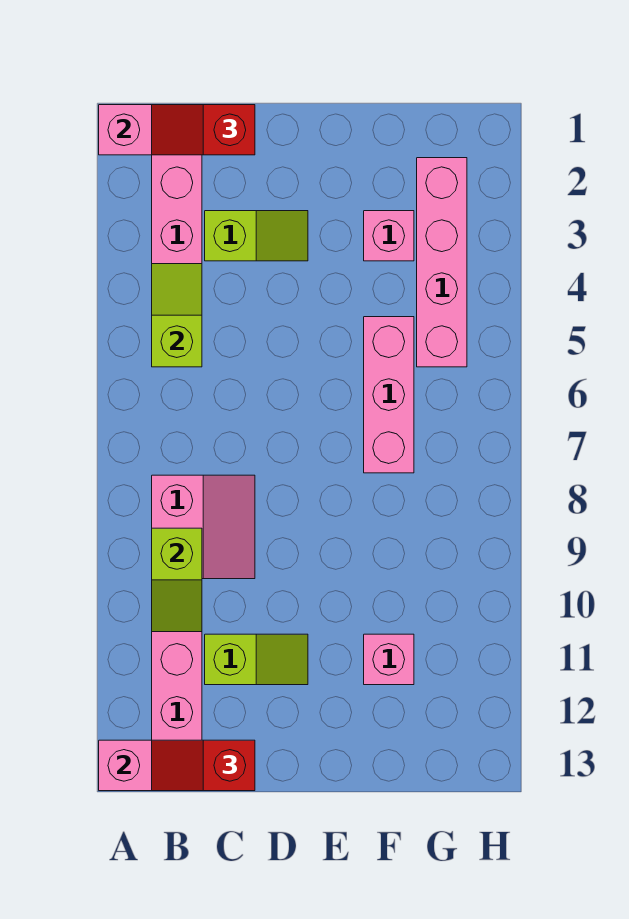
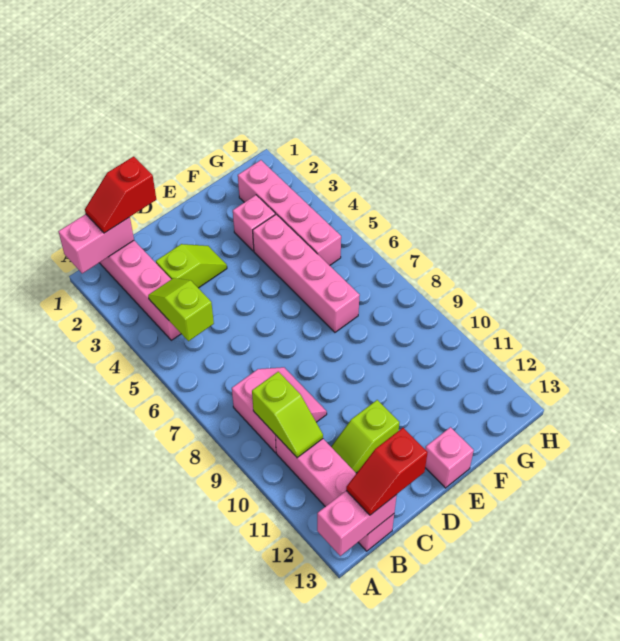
lime 1x2 slope [205,634,308,685] -> lime 1x2 slope turned to [331,400,399,473]
pink 1x3 brick [364,317,414,473] -> pink 1x4 brick [253,214,360,332]
pink 1x1 brick [364,634,414,685] -> pink 1x1 brick moved to [425,427,474,488]

